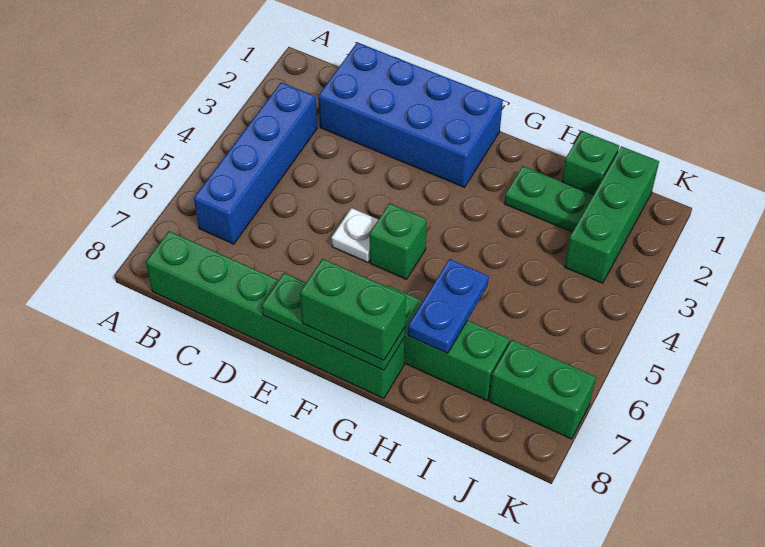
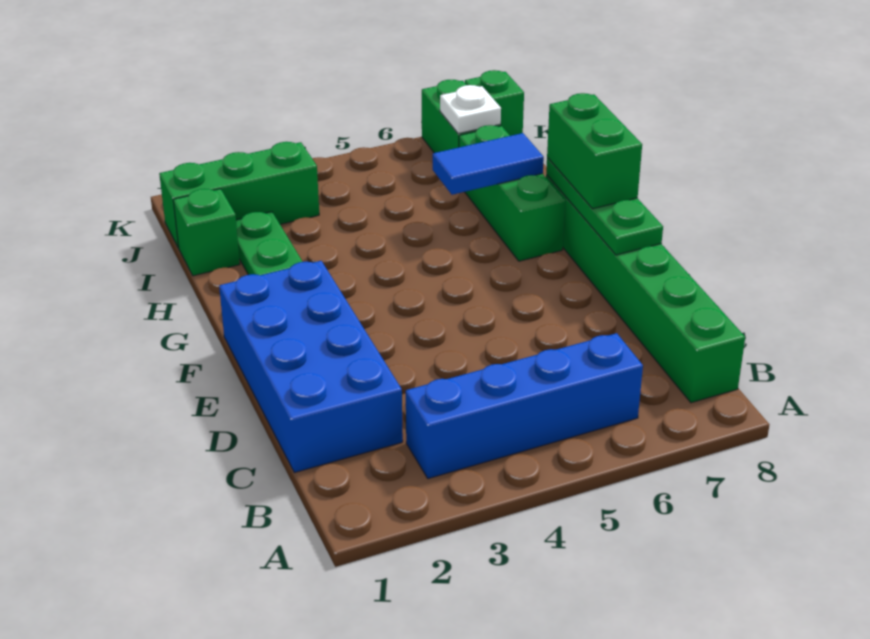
white 1x1 plate [331,208,379,262] -> white 1x1 plate moved to [440,85,501,134]
green 1x1 brick [370,203,427,279] -> green 1x1 brick moved to [465,70,524,136]
blue 1x2 plate [408,259,489,353] -> blue 1x2 tile [433,133,544,195]

